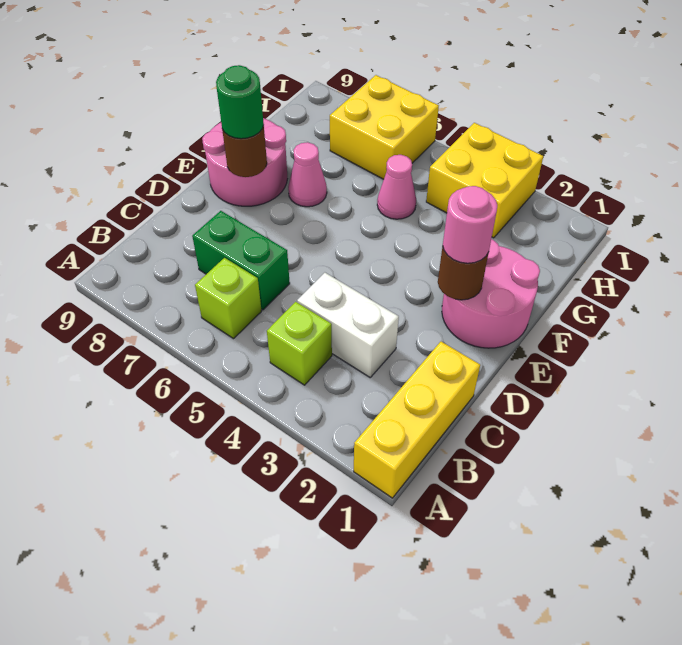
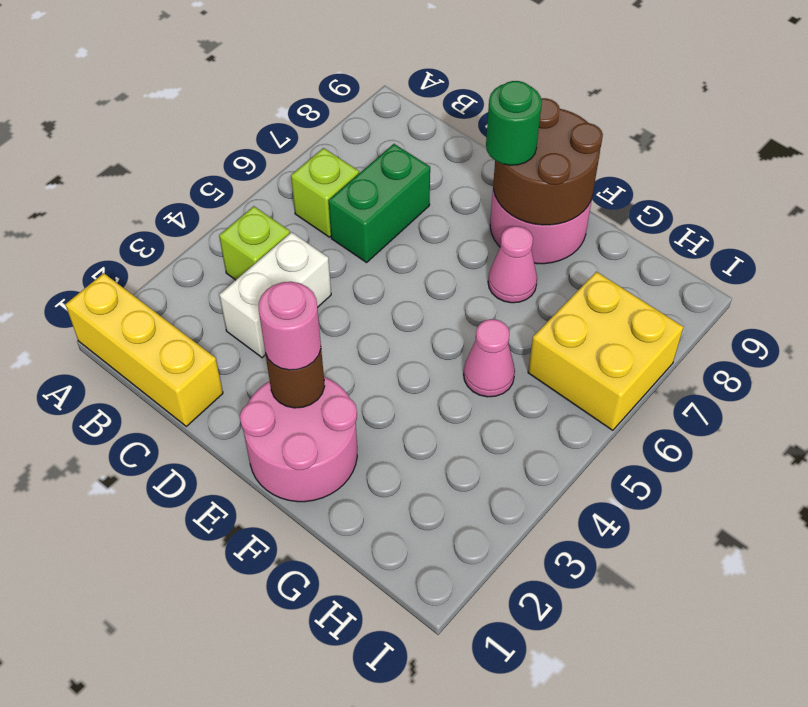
brown 1x1 round brick [222,126,267,177] -> brown 2x2 round brick [493,98,603,225]
yellow 2x2 brick [426,123,543,238] -> none

